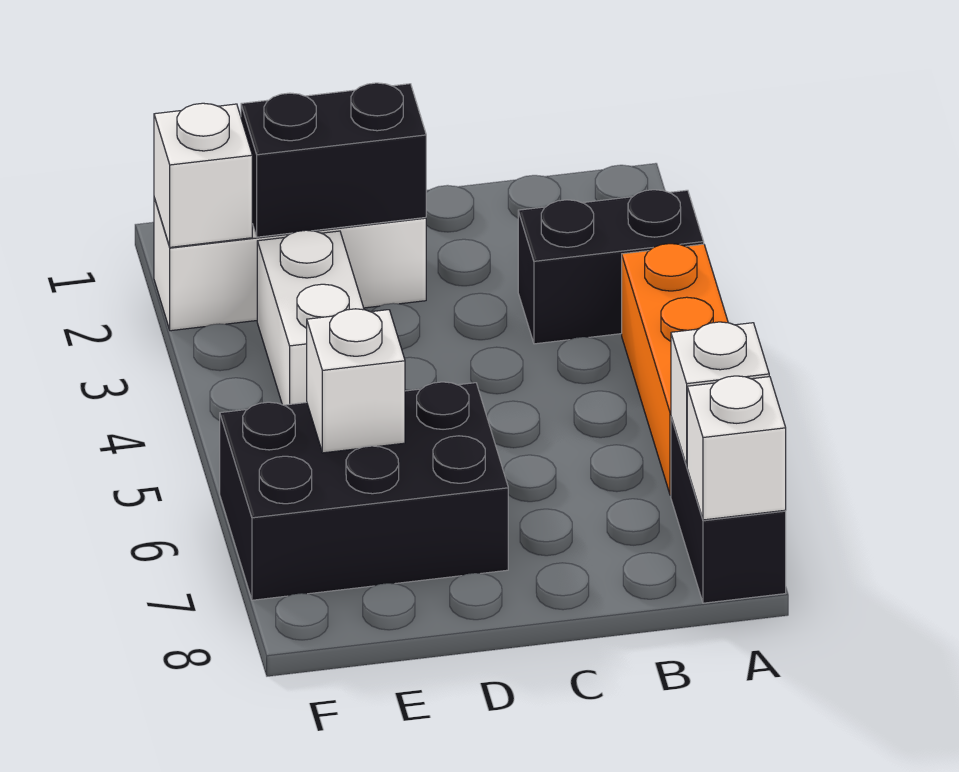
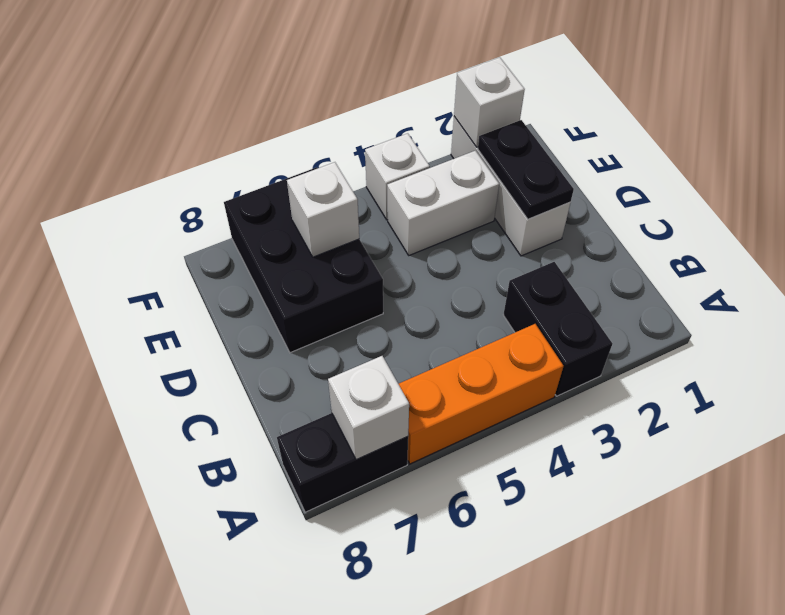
white 1x1 brick [687,376,786,520] -> white 1x1 brick moved to [365,133,430,220]
black 1x2 brick [241,83,426,237] -> black 1x2 plate [478,120,574,219]

